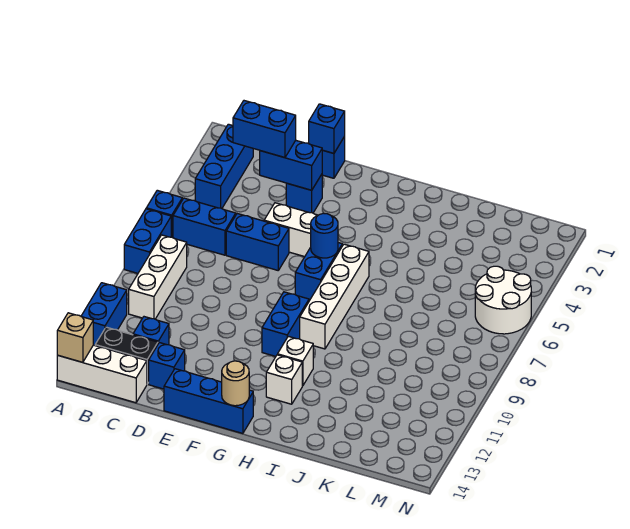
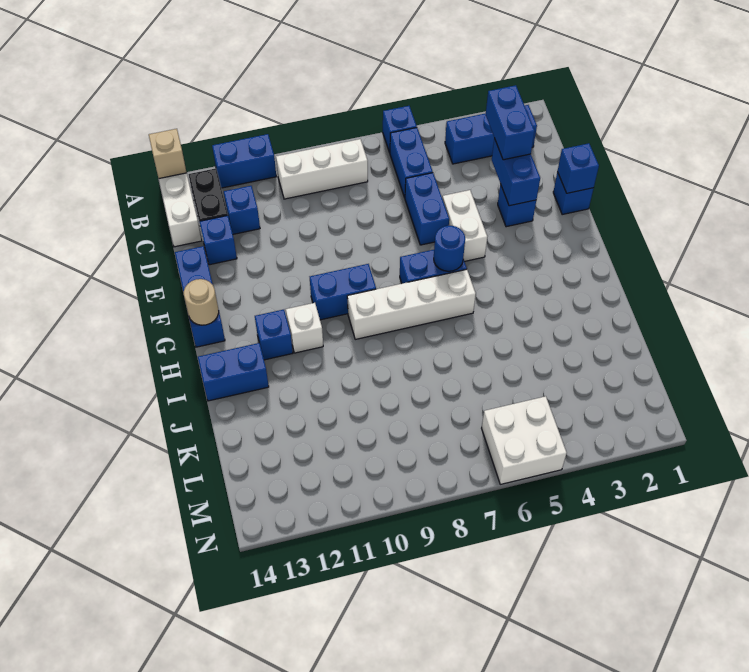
blue 1x2 brick [124,209,171,273] -> blue 1x2 brick moved to [198,343,269,401]
white 1x1 brick [266,355,302,404] -> blue 1x1 brick [255,310,293,360]
white 2x2 round brick [475,266,531,334] -> white 2x2 brick [482,396,567,484]

